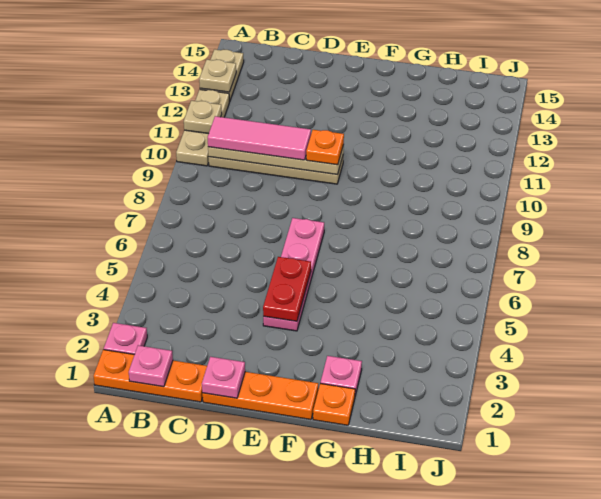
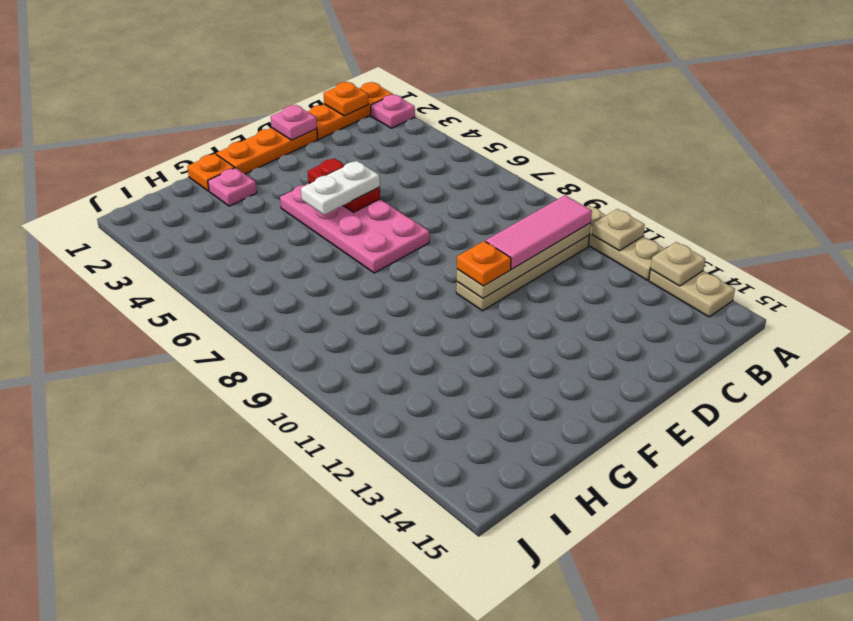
pink 1x1 plate [129,345,173,387] -> orange 1x1 plate [323,82,368,116]
pink 1x4 plate [263,218,324,331] -> pink 2x4 plate [280,183,429,273]
none -> white 1x2 plate [301,161,380,215]

